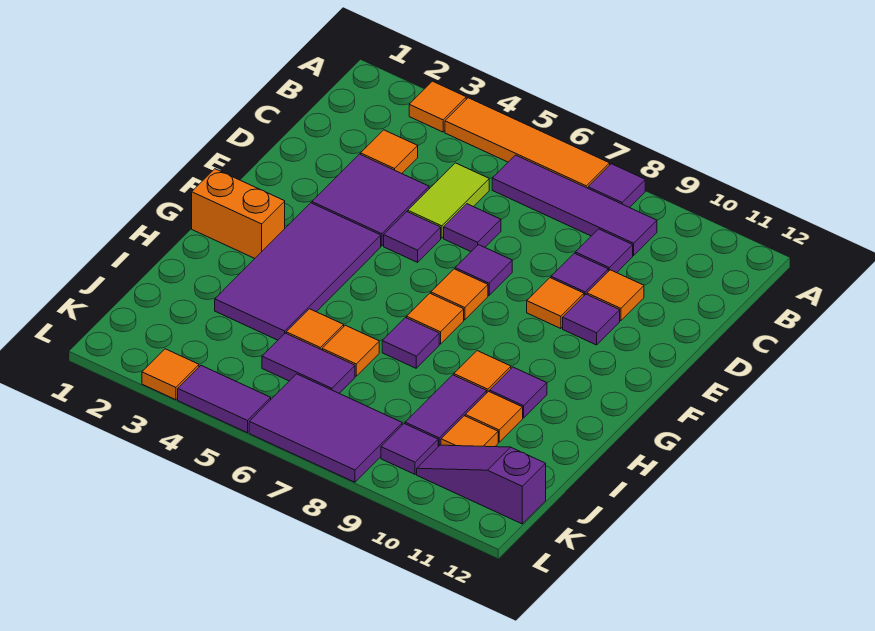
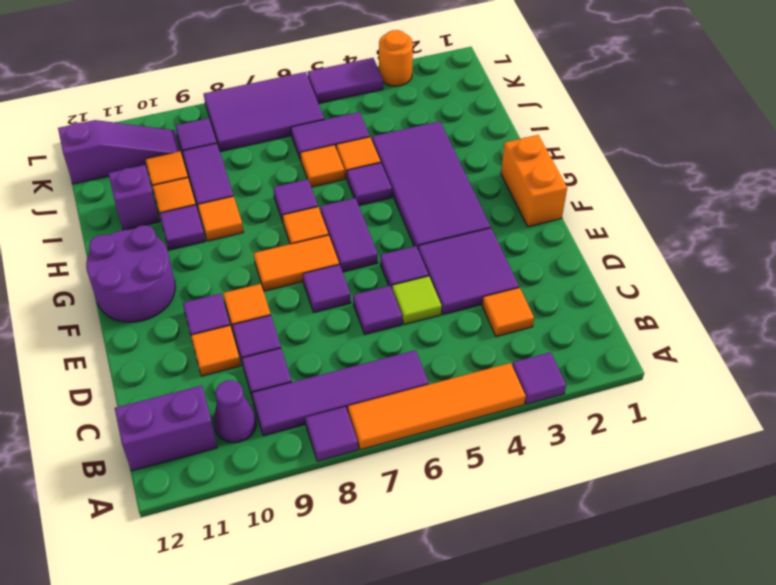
orange 1x1 tile [409,81,466,132] -> purple 1x1 tile [512,352,566,404]
none -> purple 1x1 cone [214,380,256,443]
none -> purple 1x2 brick [115,386,218,471]
lime 1x2 tile [408,163,489,238] -> lime 1x1 tile [392,276,442,324]
none -> purple 1x2 tile [320,198,378,272]
orange 1x1 tile [431,269,488,320] -> orange 1x2 tile [254,235,339,291]
none -> purple 2x2 round brick [86,225,175,322]
orange 1x2 brick [192,169,285,258] -> orange 1x2 brick turned to [501,135,567,227]
none -> purple 1x1 tile [347,163,392,206]
none -> purple 1x1 brick [108,165,159,230]
orange 1x1 tile [142,349,199,400] -> orange 1x1 round brick [379,30,413,86]

